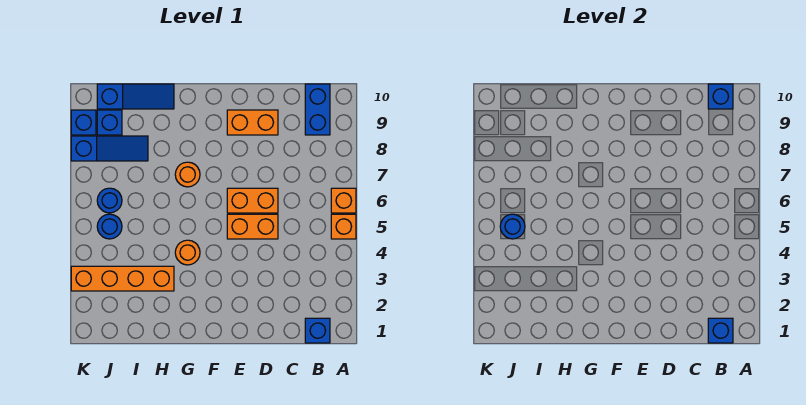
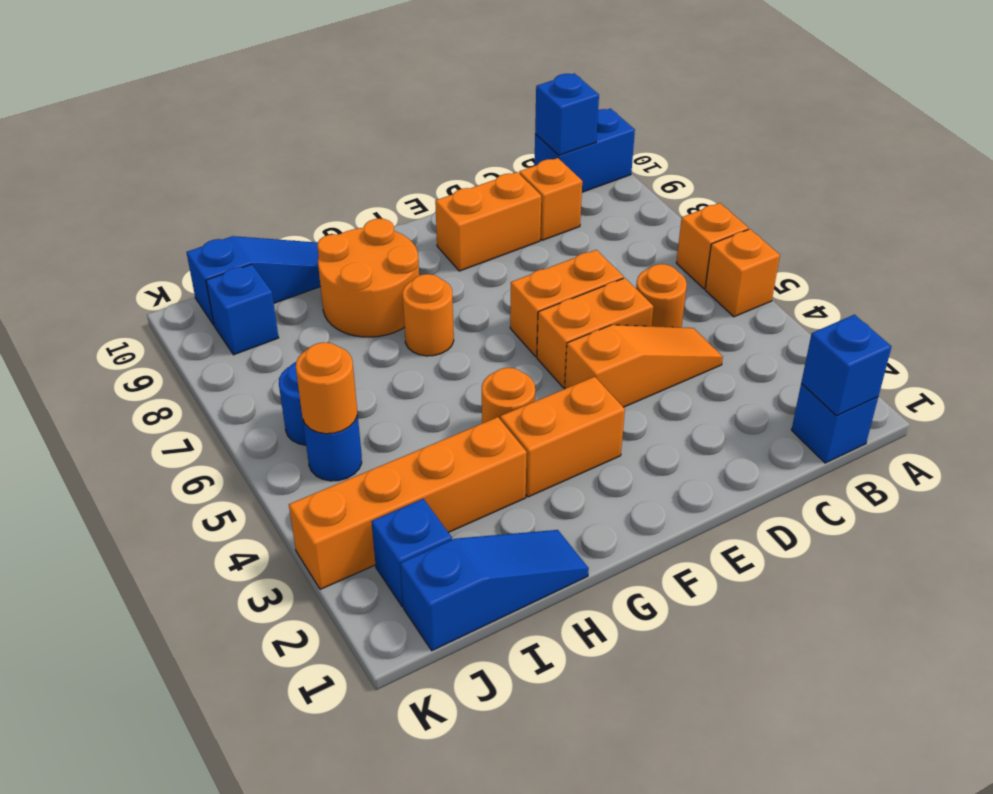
blue 1x2 brick [305,84,330,135] -> blue 1x2 brick turned to [534,109,635,192]
none -> orange 1x3 slope [565,325,723,407]
none -> orange 1x1 round brick [636,264,687,327]
none -> orange 1x1 brick [519,158,582,240]
none -> orange 1x2 brick [500,377,625,497]
none -> orange 2x2 round brick [317,219,419,337]
blue 1x3 slope [71,136,148,161] -> blue 1x3 slope moved to [400,530,589,651]
blue 1x1 round brick [500,214,525,239] -> orange 1x1 round brick [296,342,357,434]
blue 1x1 brick [71,110,96,135] -> blue 1x1 brick moved to [371,499,452,607]

